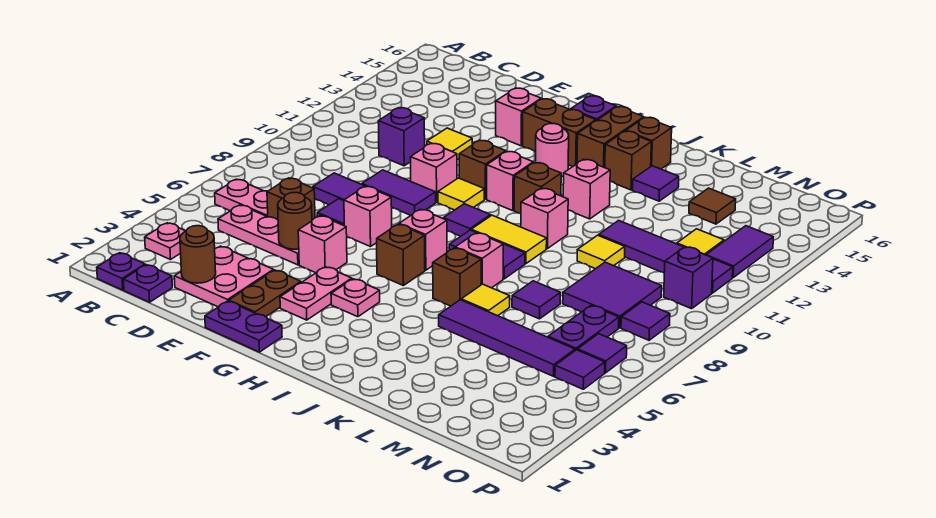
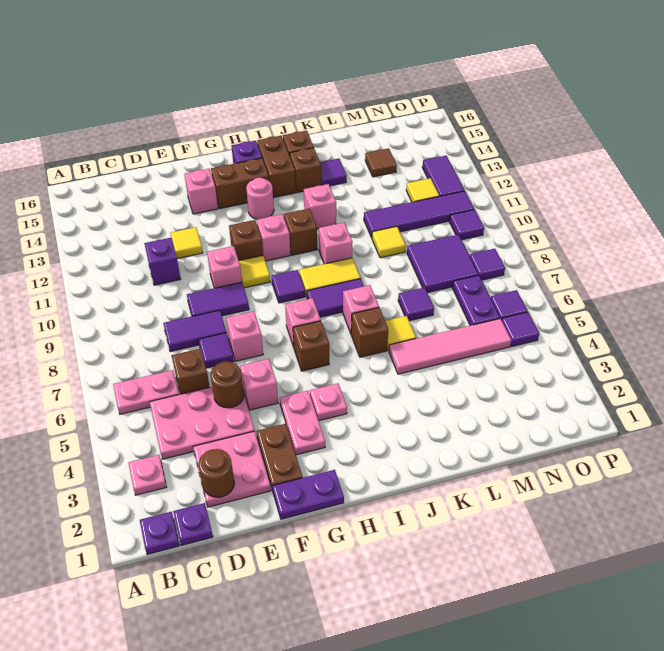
pink 1x3 plate [218,205,299,265] -> pink 2x3 plate [150,387,255,459]
purple 1x4 tile [439,300,575,376] -> pink 1x4 tile [389,319,511,374]
purple 1x1 brick [664,247,713,309] -> purple 1x1 tile [450,210,484,240]

